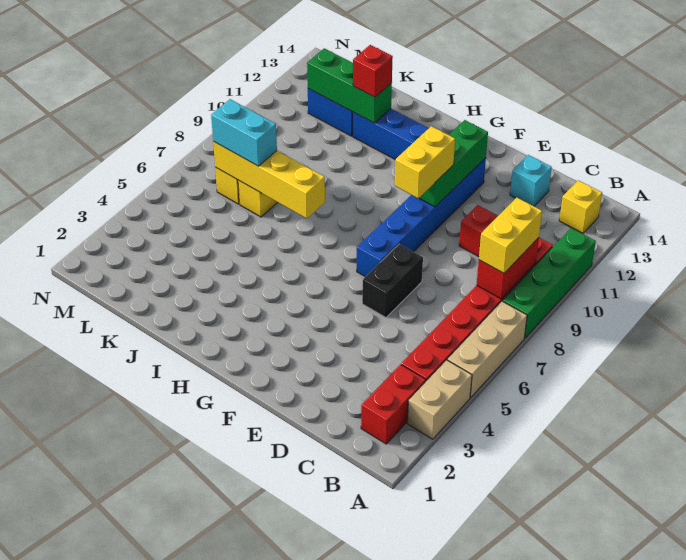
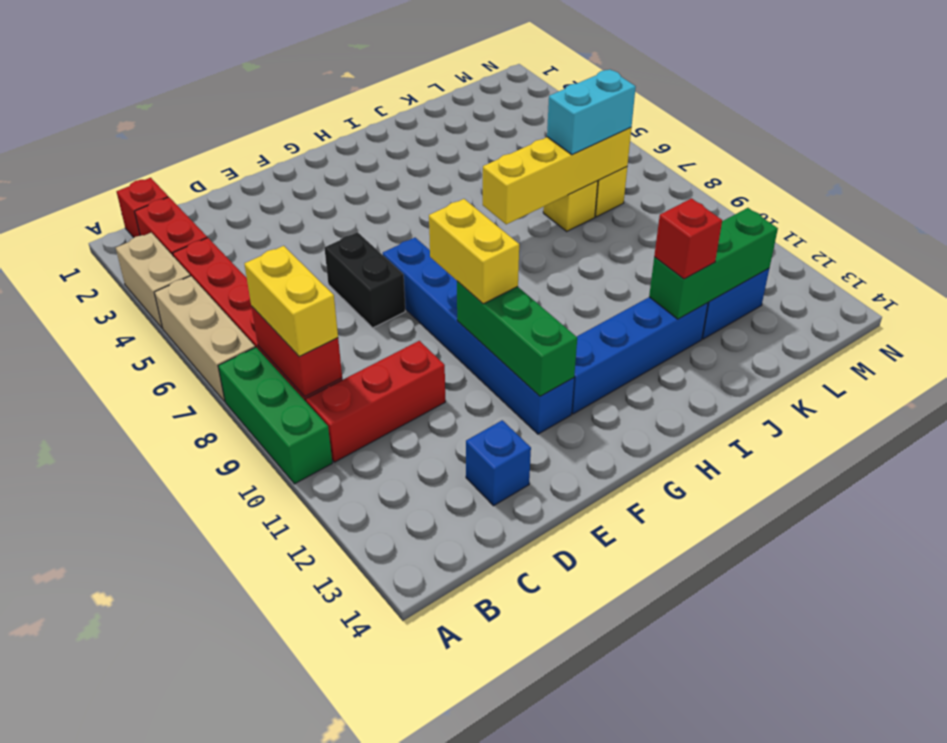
green 1x4 brick [503,228,596,338] -> green 1x3 brick [218,347,332,484]
none -> red 1x1 brick [117,178,168,237]
yellow 1x1 brick [559,180,602,233] -> none
cyan 1x1 brick [510,155,552,206] -> blue 1x1 brick [466,420,531,506]

